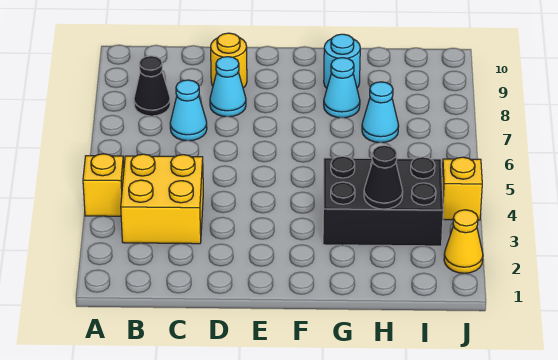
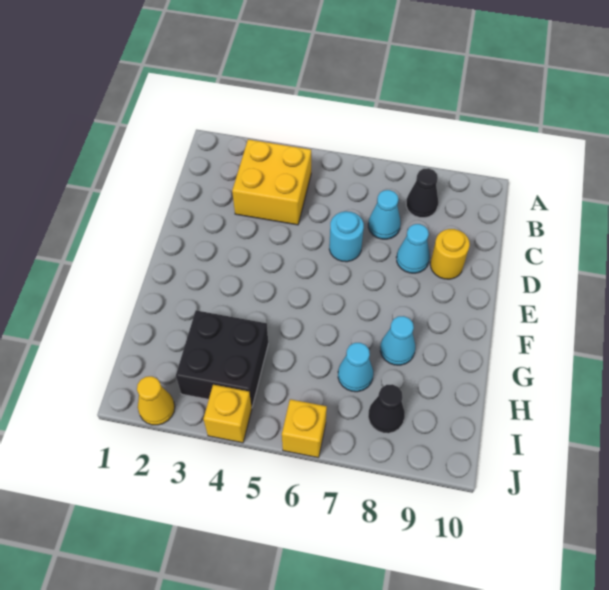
yellow 1x1 brick [83,154,124,216] -> yellow 1x1 brick moved to [282,399,327,458]
black 2x3 brick [323,156,443,246] -> black 2x2 brick [176,310,268,407]
cyan 1x1 round brick [324,34,360,88] -> cyan 1x1 round brick moved to [329,211,364,262]
black 1x1 cone [364,145,403,209] -> black 1x1 cone moved to [368,384,405,433]

